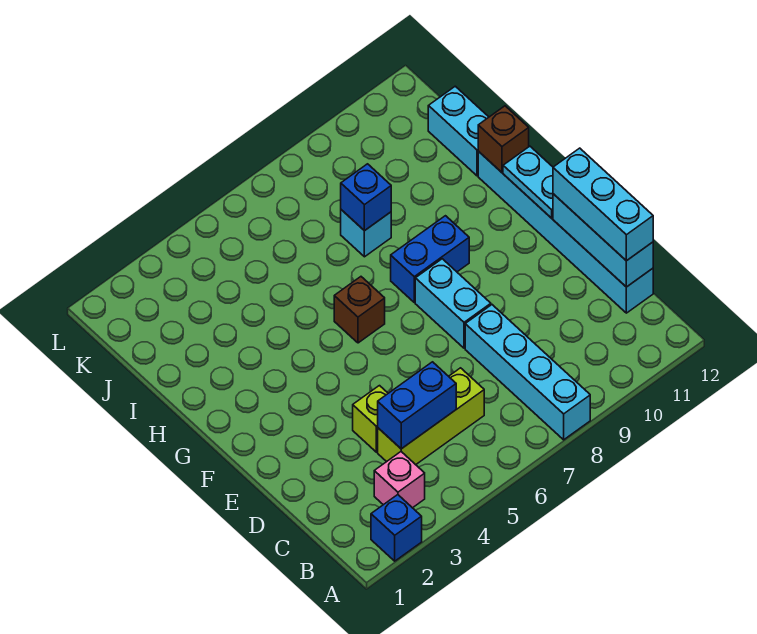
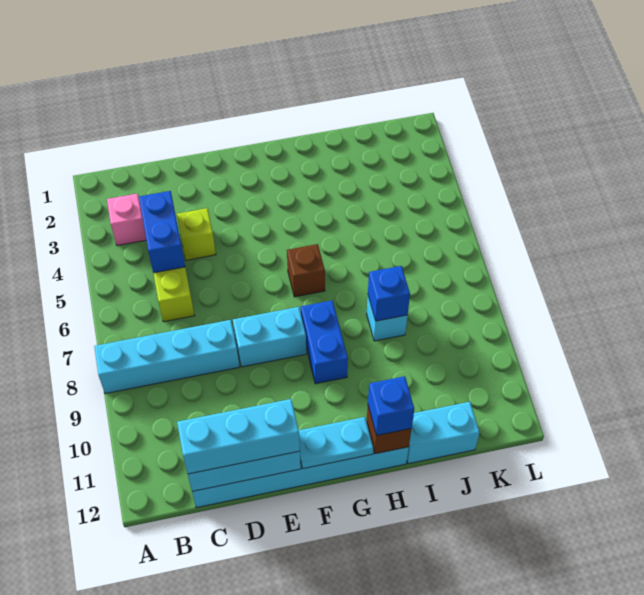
blue 1x1 brick [371,495,422,561] -> blue 1x1 brick moved to [368,376,414,436]

